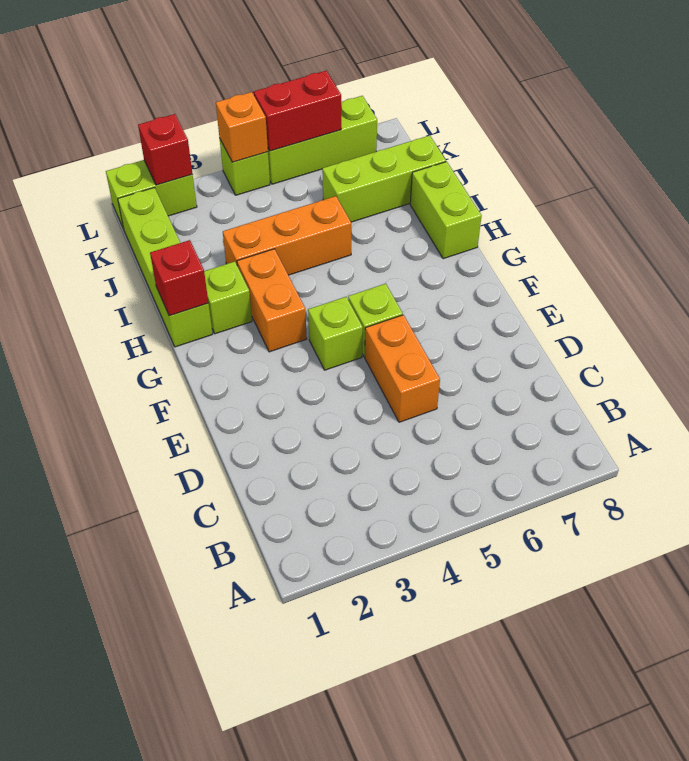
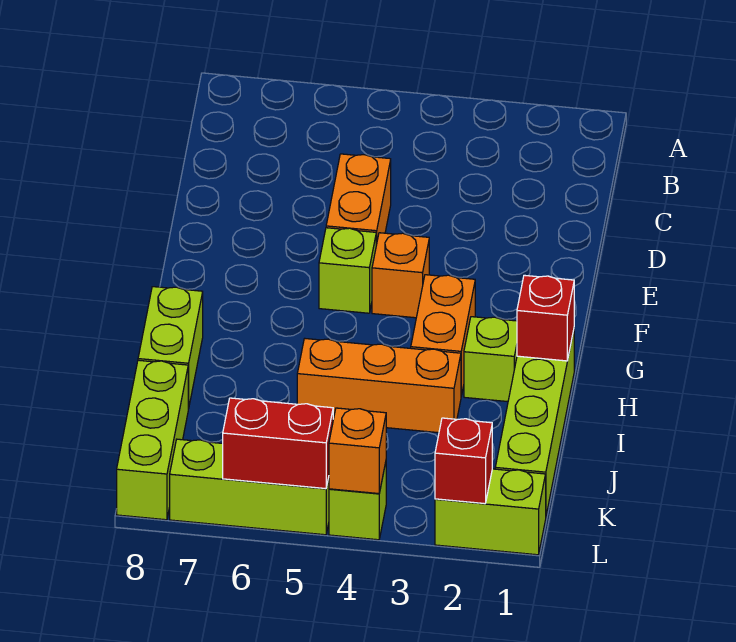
lime 1x1 brick [308,297,363,370] -> orange 1x1 brick [372,233,429,318]
lime 1x3 brick [322,135,446,222] -> lime 1x3 brick turned to [117,360,188,520]

